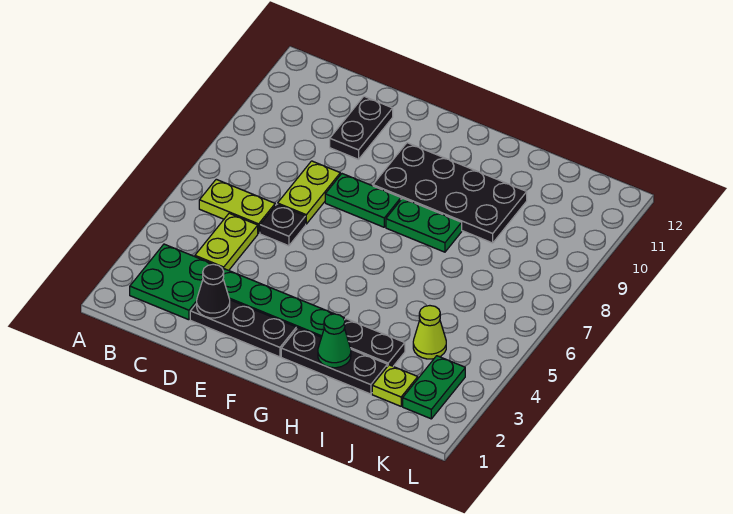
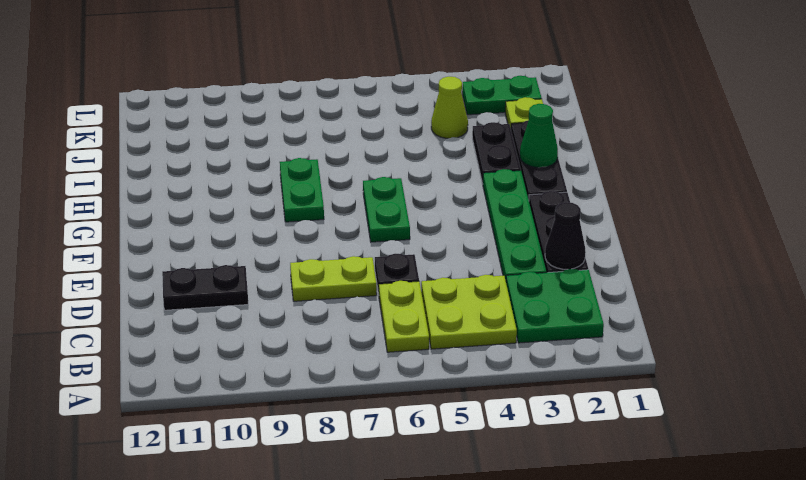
lime 1x2 plate [195,213,258,270] -> lime 2x2 plate [421,275,517,349]
green 1x2 plate [325,174,401,227] -> green 1x2 plate moved to [363,177,410,242]
black 2x4 plate [373,143,527,243] -> none

